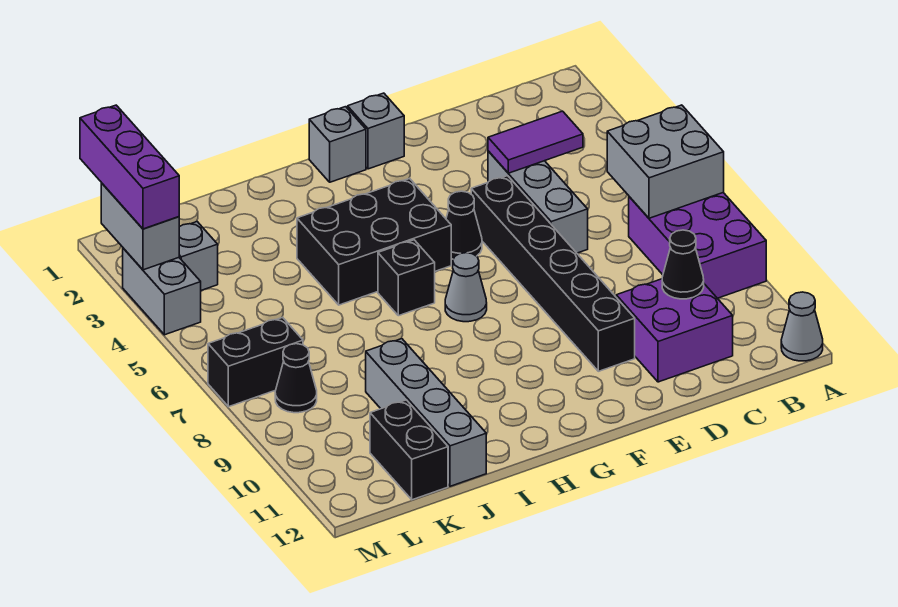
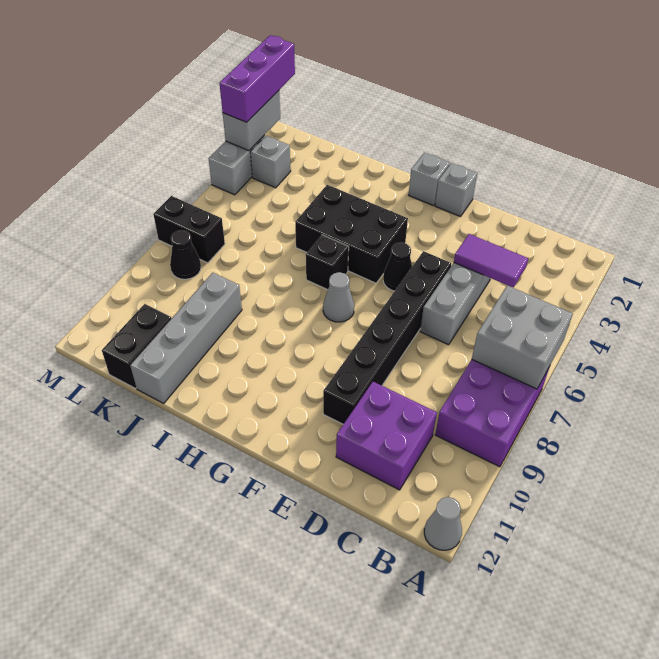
black 1x1 cone [662,230,704,299] -> none

